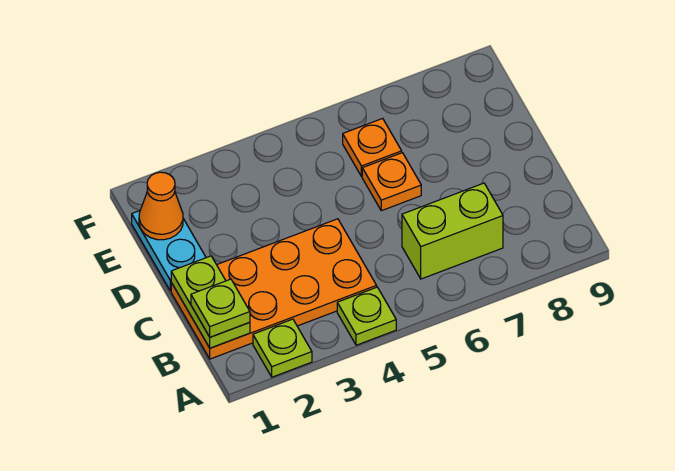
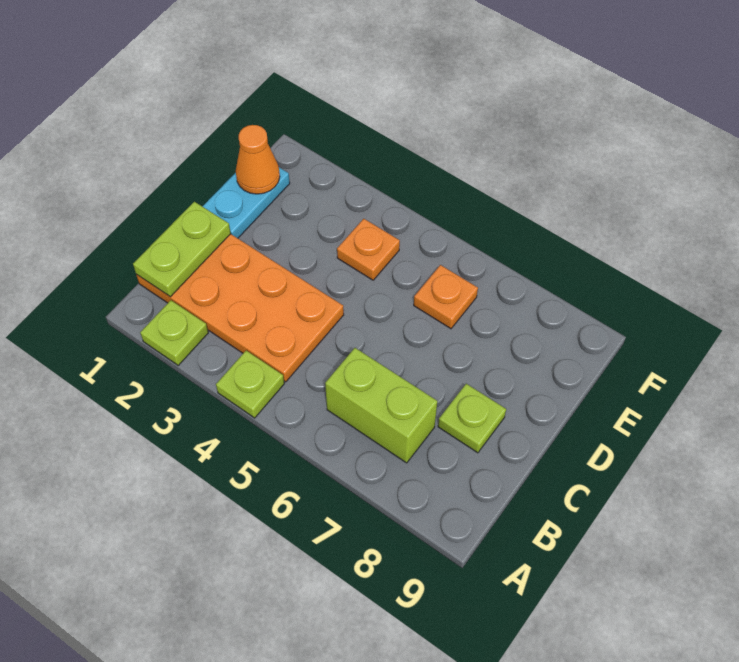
lime 1x1 plate [191,279,250,337] -> lime 1x1 plate moved to [438,384,506,453]
orange 1x1 plate [362,153,421,211] -> orange 1x1 plate moved to [337,219,400,280]

